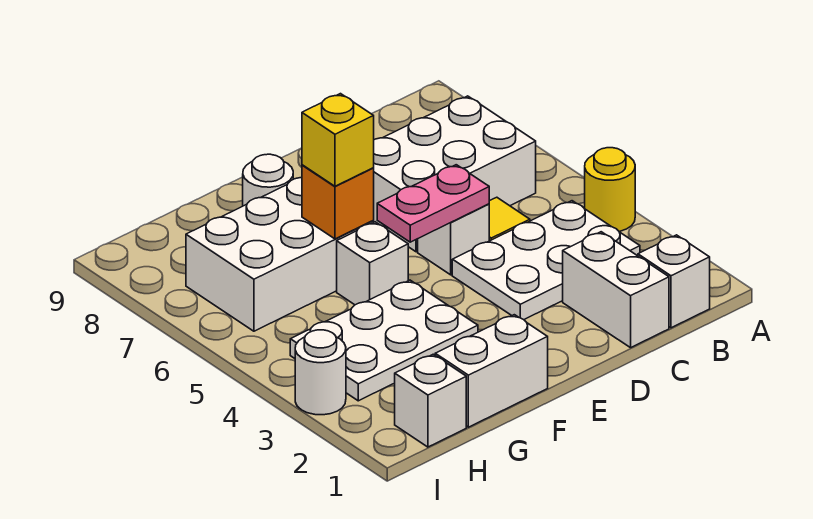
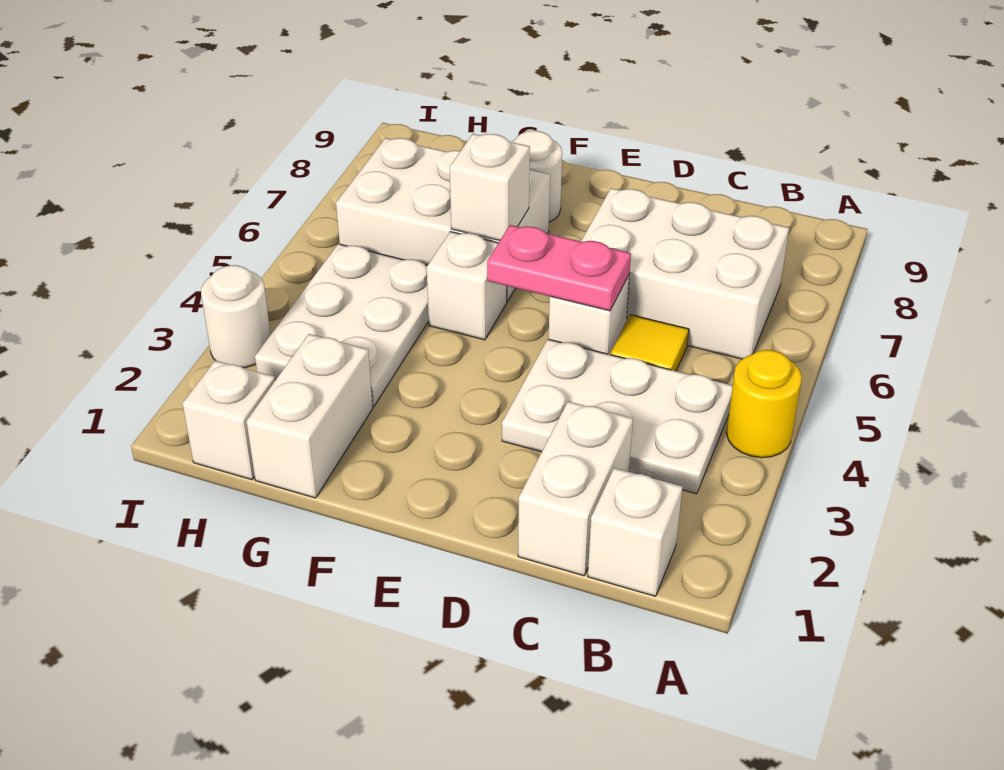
white 1x2 brick [435,315,548,427] -> white 1x2 brick turned to [246,334,373,498]
white 2x3 plate [290,280,478,401] -> white 2x3 plate turned to [255,244,429,407]
orange 1x1 brick [302,165,374,239] -> white 1x1 brick [450,134,530,240]
yellow 1x1 brick [302,94,374,186] -> none

